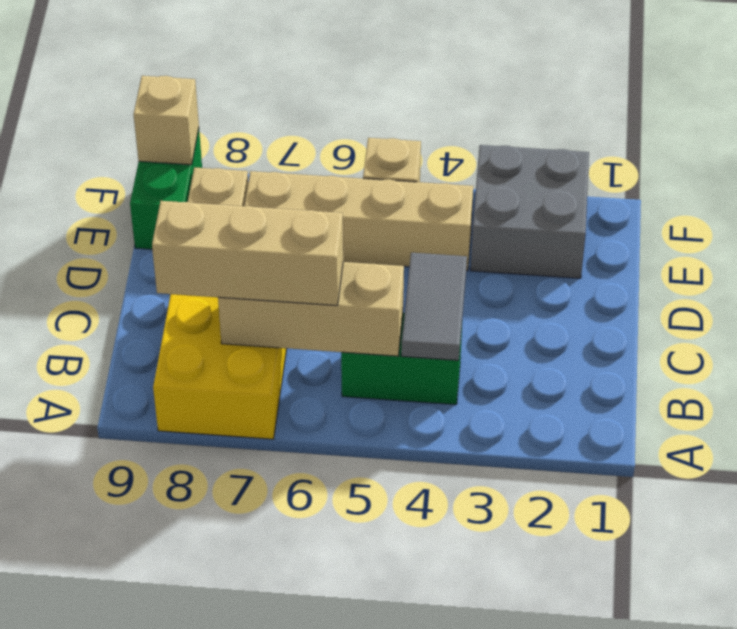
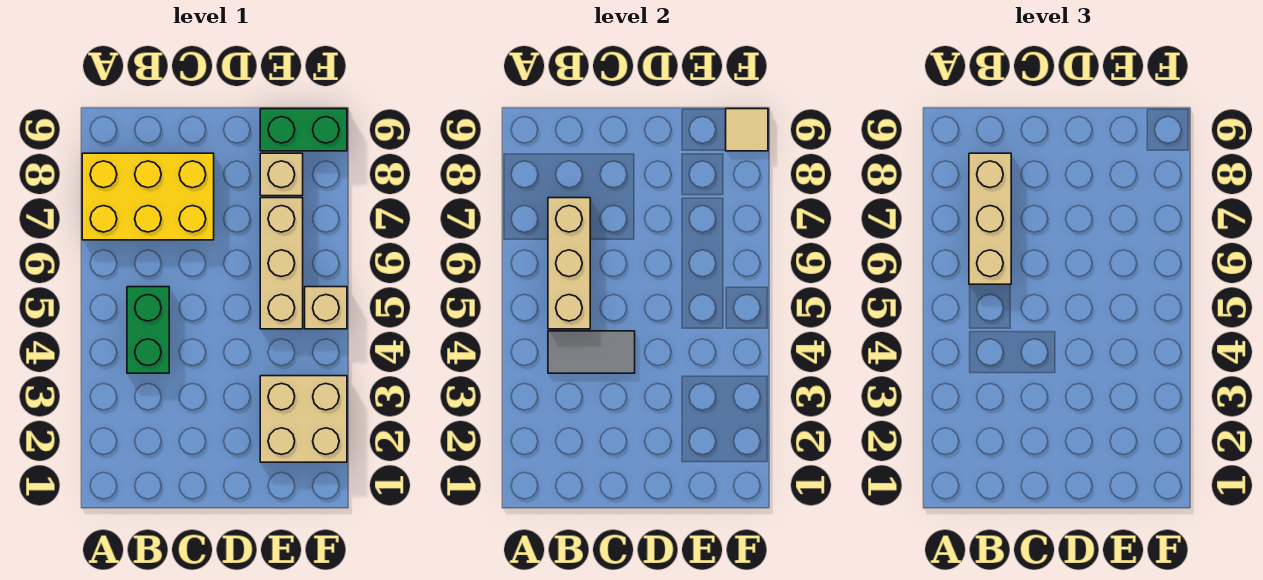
grey 2x2 brick [471,145,589,278] -> tan 2x2 brick [260,376,347,462]
tan 1x4 brick [245,171,473,271] -> tan 1x3 brick [260,198,303,329]
tan 1x1 brick [133,76,199,165] -> tan 1x1 tile [726,109,768,151]

